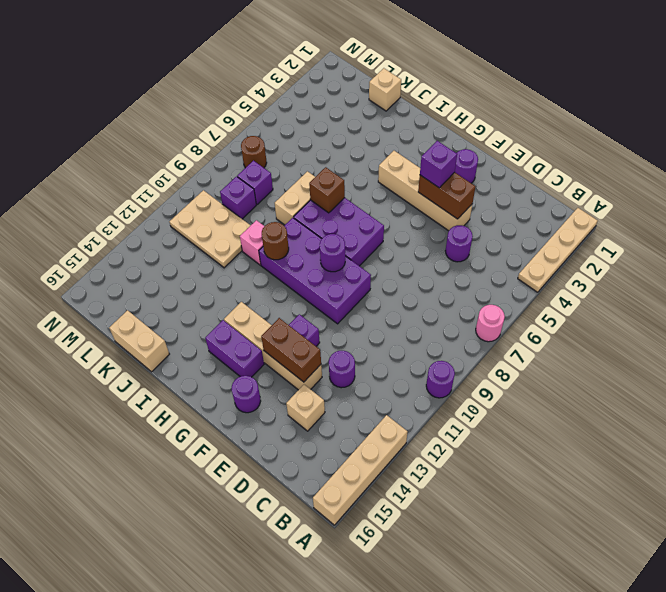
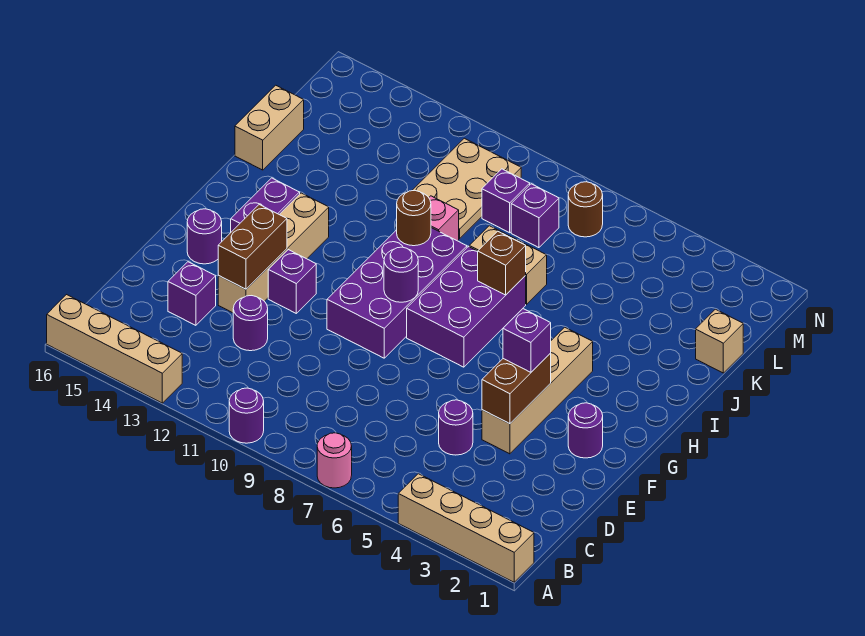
tan 1x4 plate [518,208,598,292] -> tan 1x4 brick [398,474,534,582]
tan 1x1 brick [286,385,325,431] -> purple 1x1 brick [168,262,216,325]

